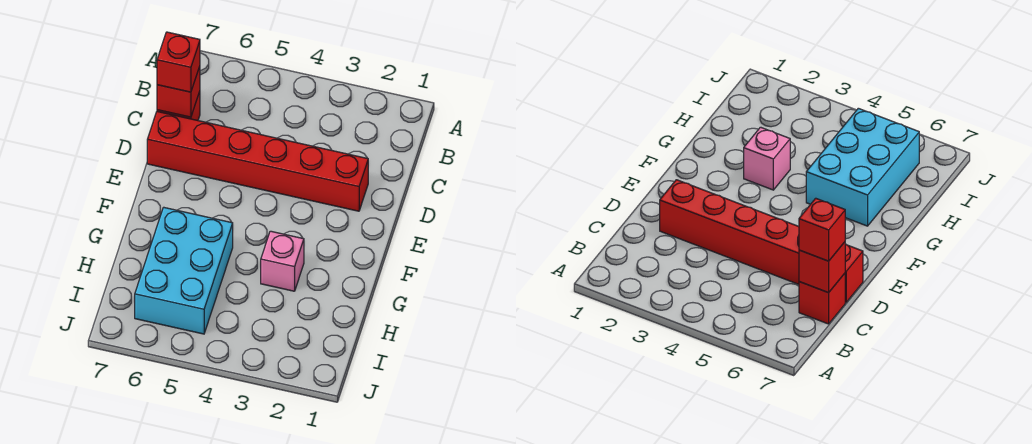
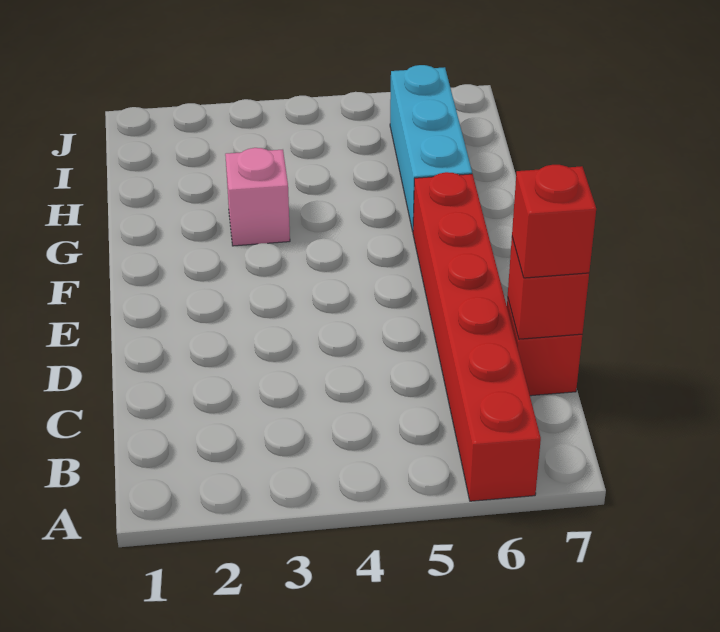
red 1x6 brick [147,112,368,211] -> red 1x6 brick turned to [413,172,541,501]
cyan 2x3 brick [135,207,233,334] -> cyan 1x3 brick [390,65,472,231]

